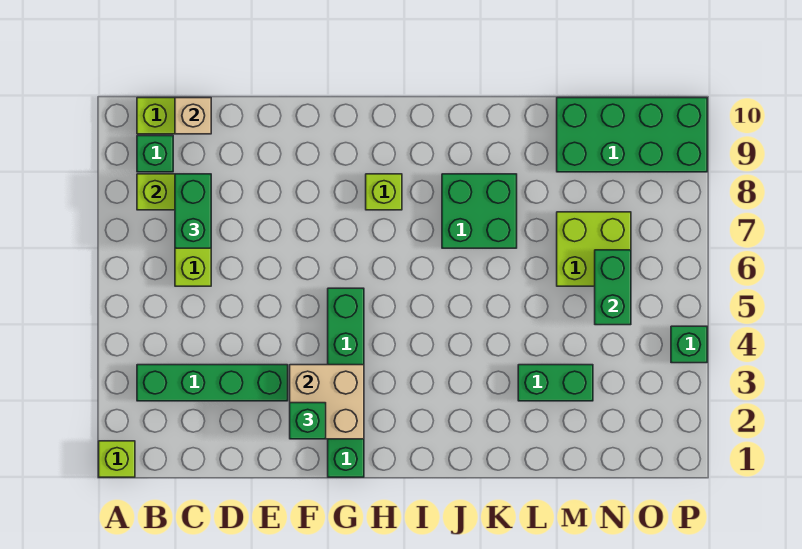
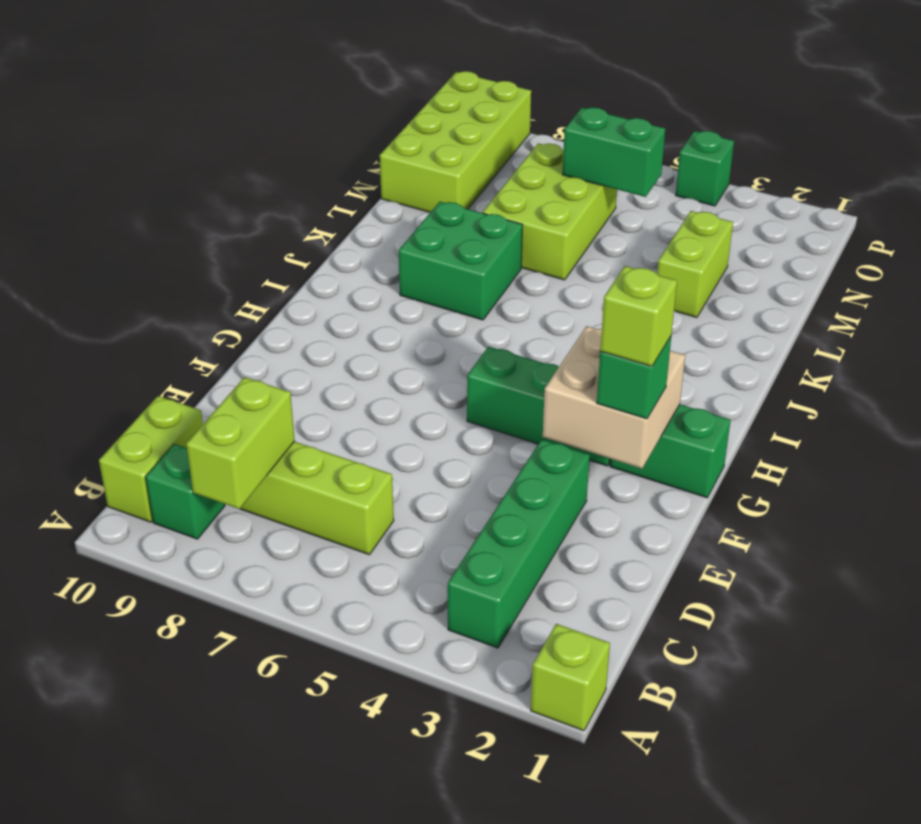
green 1x2 brick [175,174,211,248] -> none
tan 1x1 brick [175,98,211,134] -> none
lime 1x1 brick [366,174,402,210] -> lime 1x1 brick moved to [600,266,677,366]
green 1x2 brick [518,365,593,401] -> lime 1x2 brick [657,211,733,318]
lime 2x2 brick [557,212,631,286] -> lime 2x3 brick [483,143,617,280]
green 2x4 brick [557,98,707,172] -> lime 2x4 brick [380,71,531,212]

